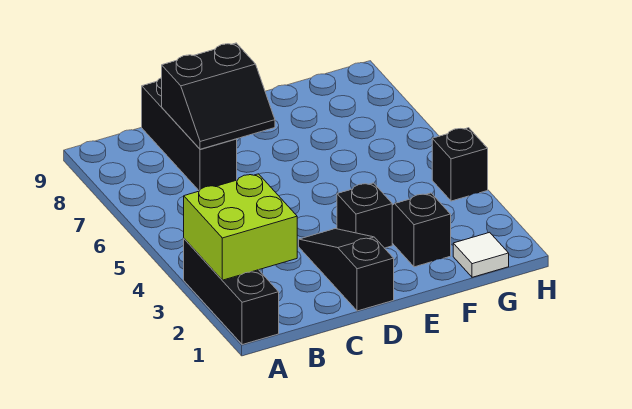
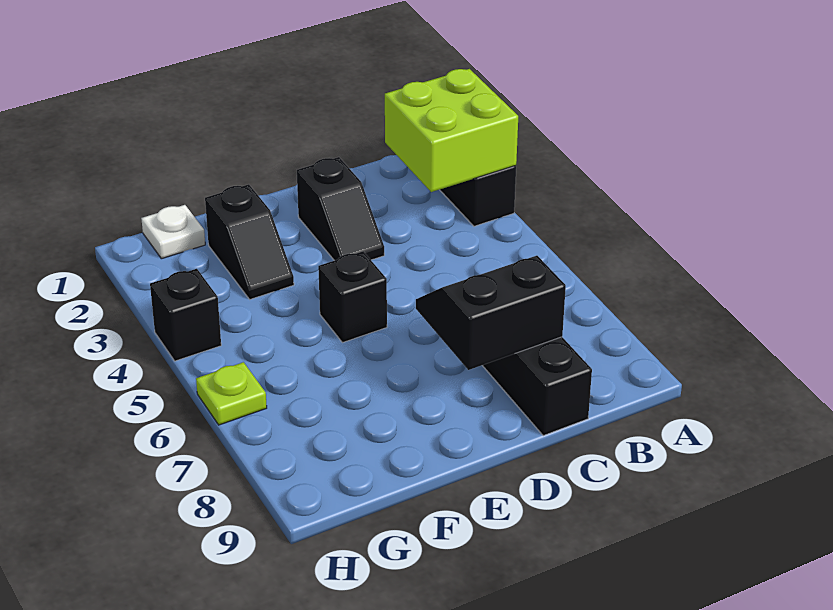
black 1x3 slope [299,229,394,311] -> black 1x2 slope [297,157,384,261]
black 1x1 brick [337,183,392,248] -> black 1x1 brick moved to [318,251,387,343]
white 1x1 tile [453,232,509,277] -> white 1x1 plate [141,205,205,259]
none -> lime 1x1 plate [196,362,267,425]

